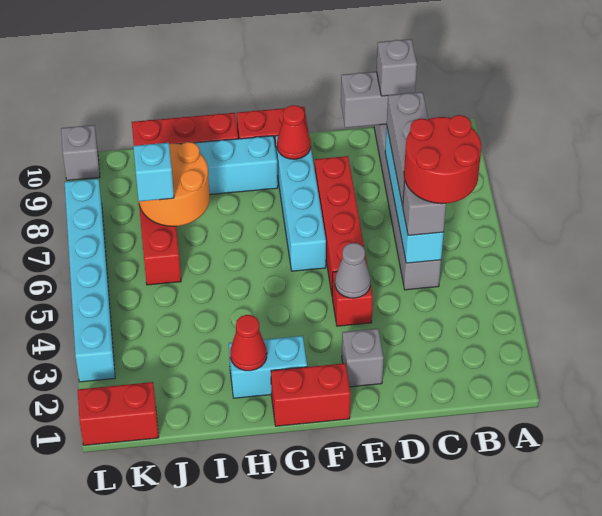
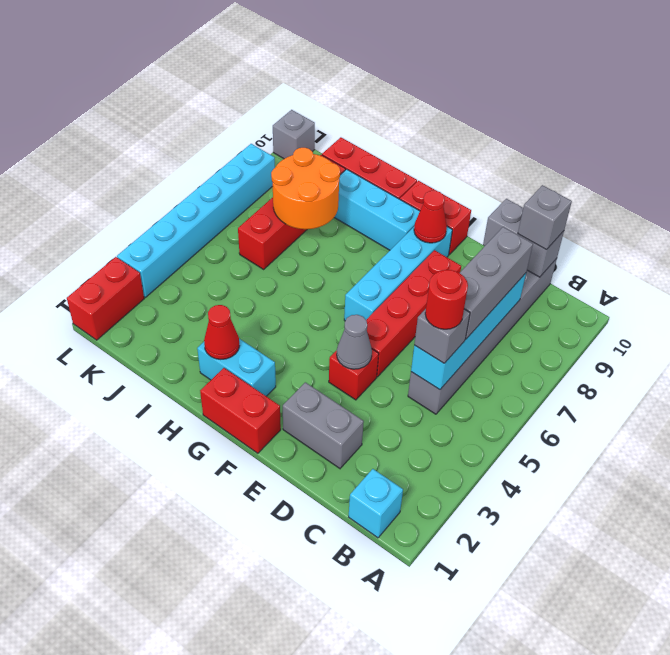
red 2x2 round brick [404,115,481,204] -> red 1x1 round brick [425,270,468,329]
grey 1x1 brick [342,329,384,387] -> grey 1x2 brick [283,382,364,468]
cyan 1x1 brick [133,143,174,201] -> cyan 1x1 brick moved to [349,469,403,538]
red 1x2 brick [78,382,159,445] -> red 1x2 brick turned to [67,257,144,340]

